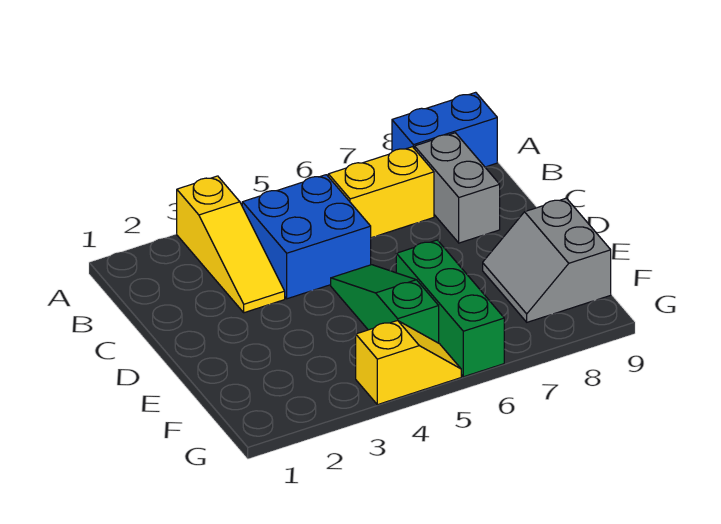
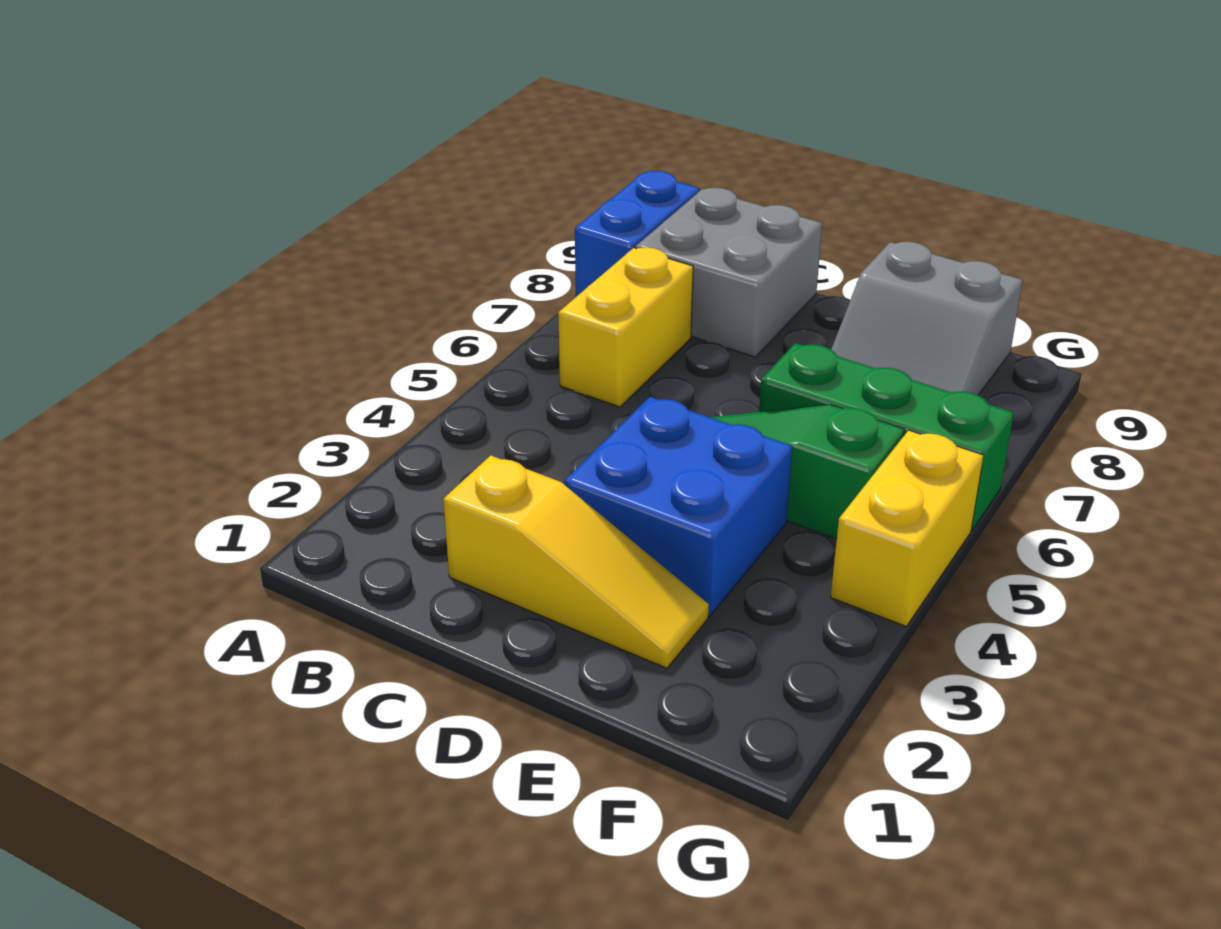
yellow 1x3 slope [177,176,285,313] -> yellow 1x3 slope moved to [443,455,709,668]
blue 2x2 brick [242,175,371,299] -> blue 2x2 brick moved to [565,397,792,616]
grey 1x2 brick [415,133,500,243] -> grey 2x2 brick [635,188,822,357]
yellow 1x2 slope [356,321,461,405] -> yellow 1x2 brick [831,430,983,626]

